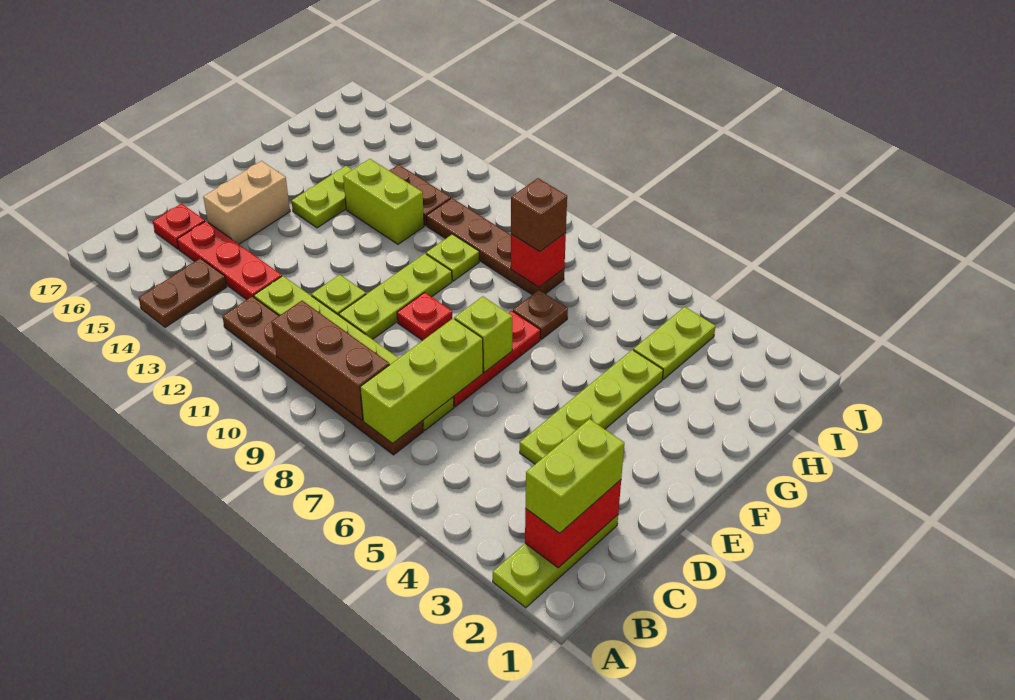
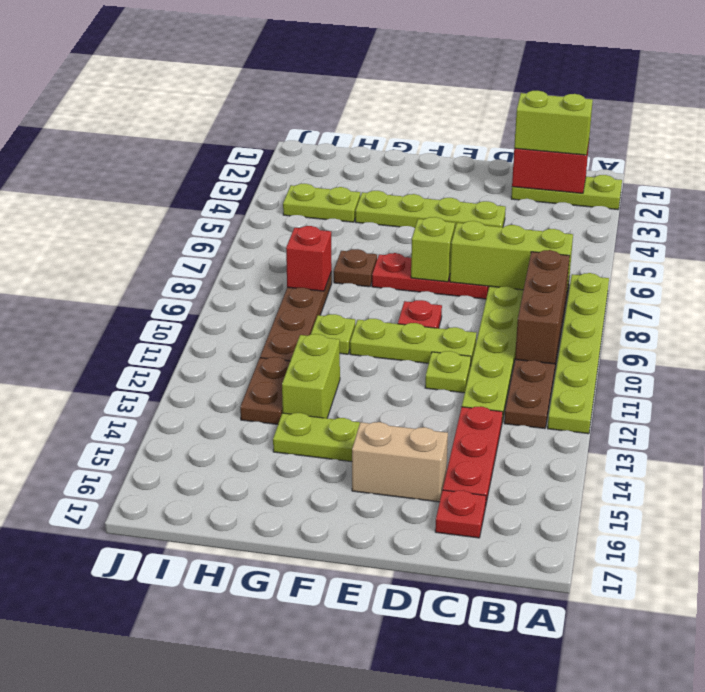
none -> lime 1x6 plate [548,273,609,434]
brown 1x2 plate [139,258,227,327] -> none
brown 1x1 brick [511,178,567,252] -> none

